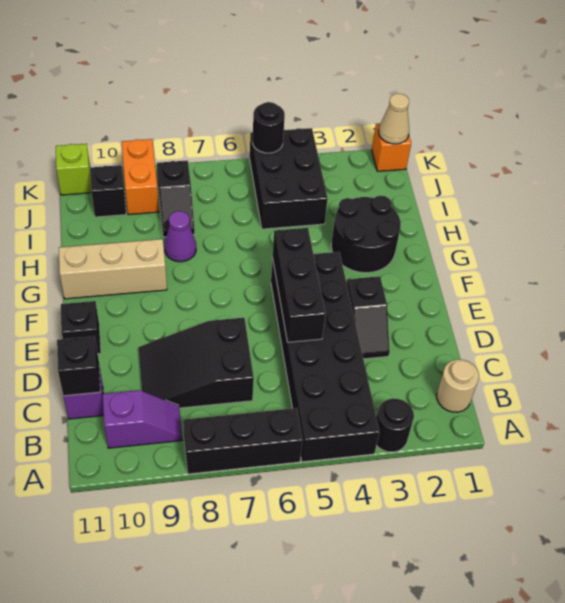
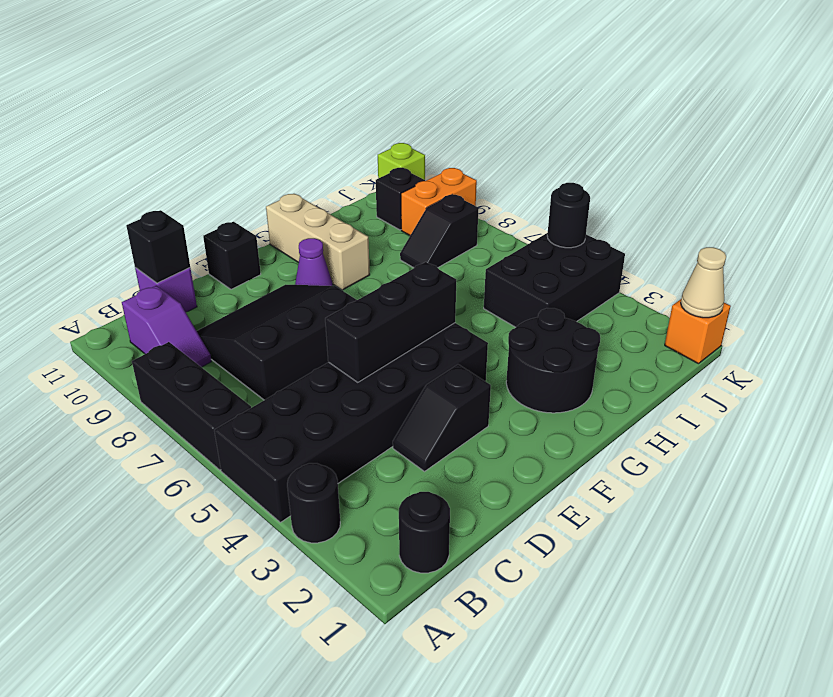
tan 1x1 round brick [437,359,479,412] -> black 1x1 round brick [399,492,450,573]
black 2x3 slope [138,318,254,408] -> black 3x3 slope [197,285,357,400]
purple 1x1 cone [164,211,196,262] -> purple 1x1 cone moved to [295,238,333,286]

